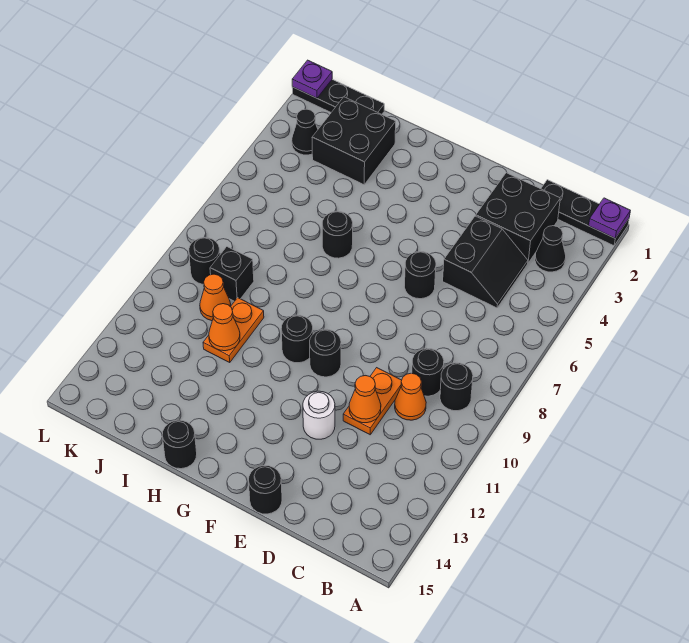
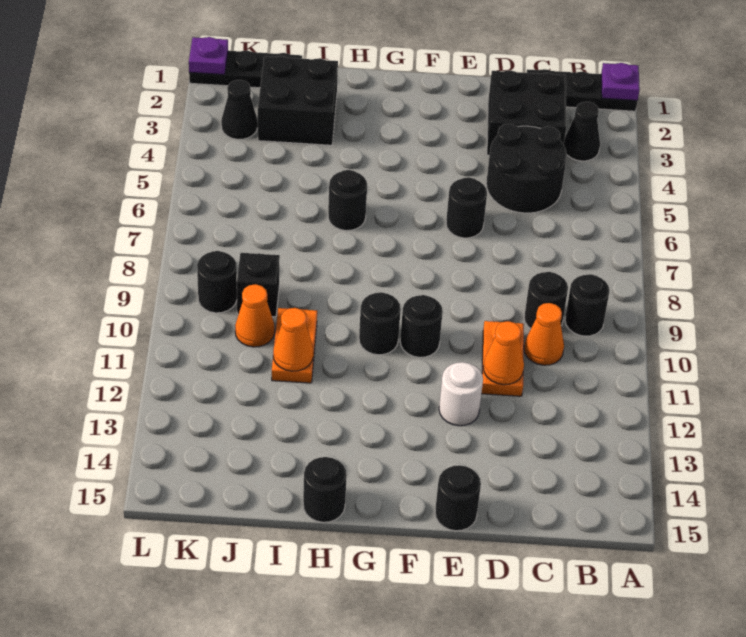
black 2x2 slope [443,216,528,308] -> black 2x2 round brick [486,124,567,213]

